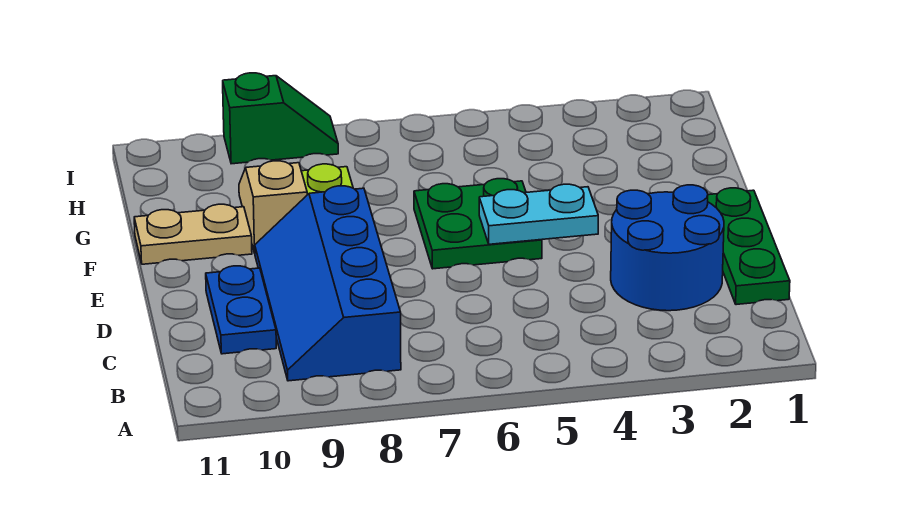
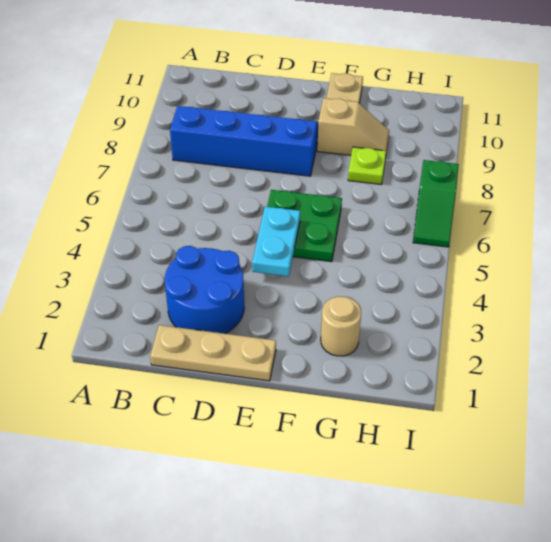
green 1x3 plate [708,188,790,305] -> tan 1x3 plate [150,325,276,381]
blue 1x2 plate [206,266,276,354] -> none
none -> tan 1x1 round brick [321,297,361,356]
green 1x2 slope [223,73,338,164] -> green 1x2 slope moved to [413,160,459,247]

